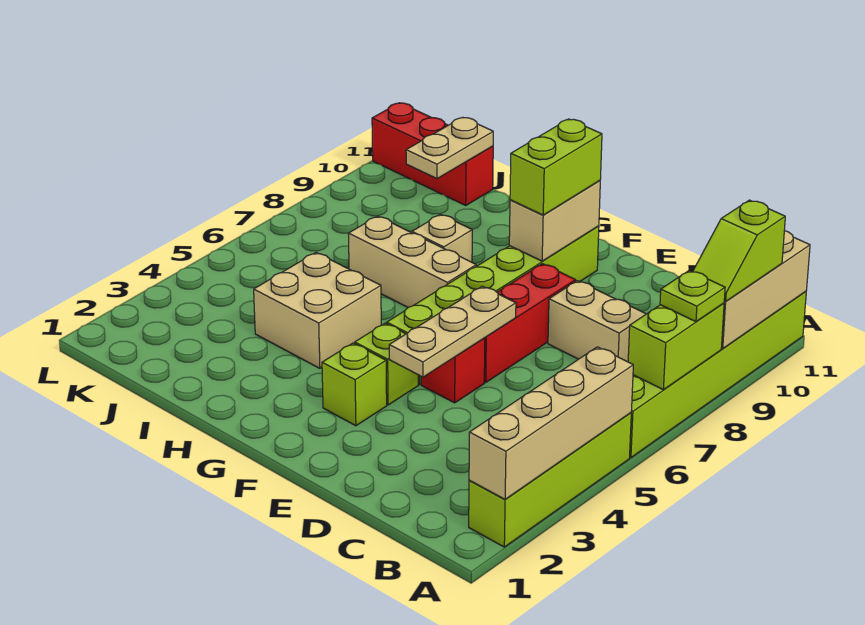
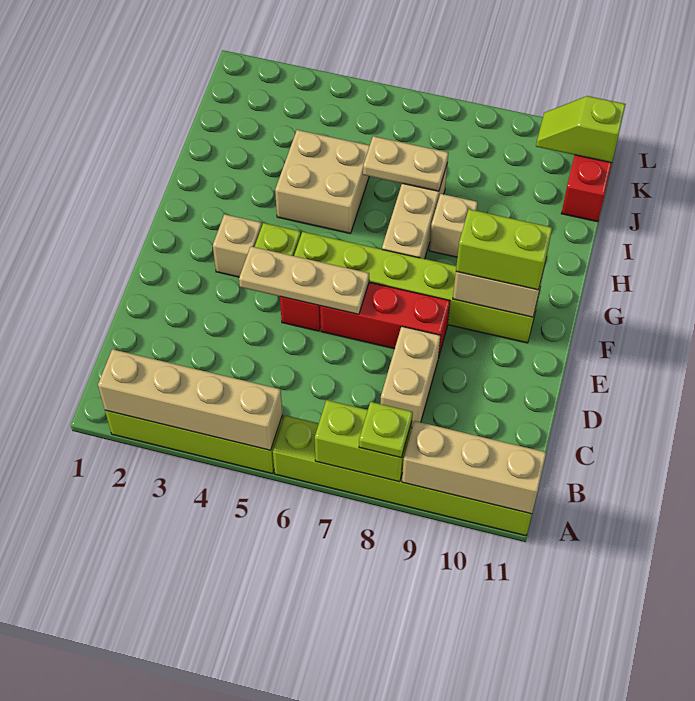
lime 1x2 slope [693,200,785,301] -> lime 1x2 slope moved to [536,96,626,163]
lime 1x1 brick [322,343,387,426] -> tan 1x1 brick [213,214,262,277]
tan 1x2 plate [406,117,493,179] -> tan 1x2 plate moved to [363,136,448,191]

